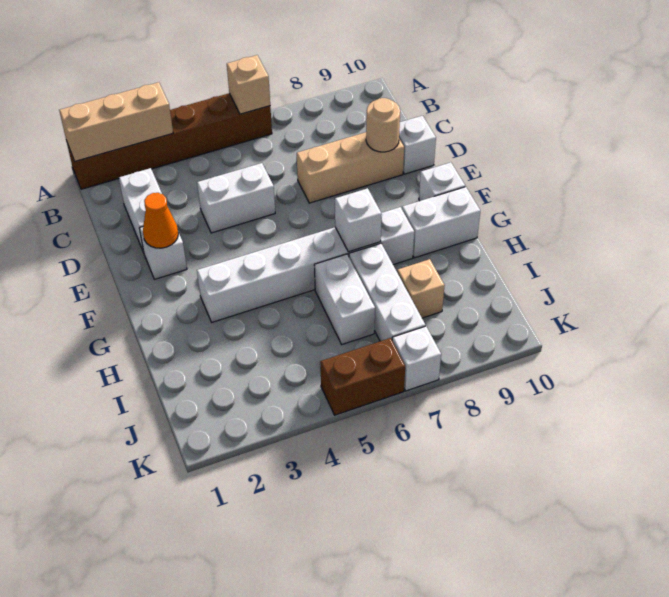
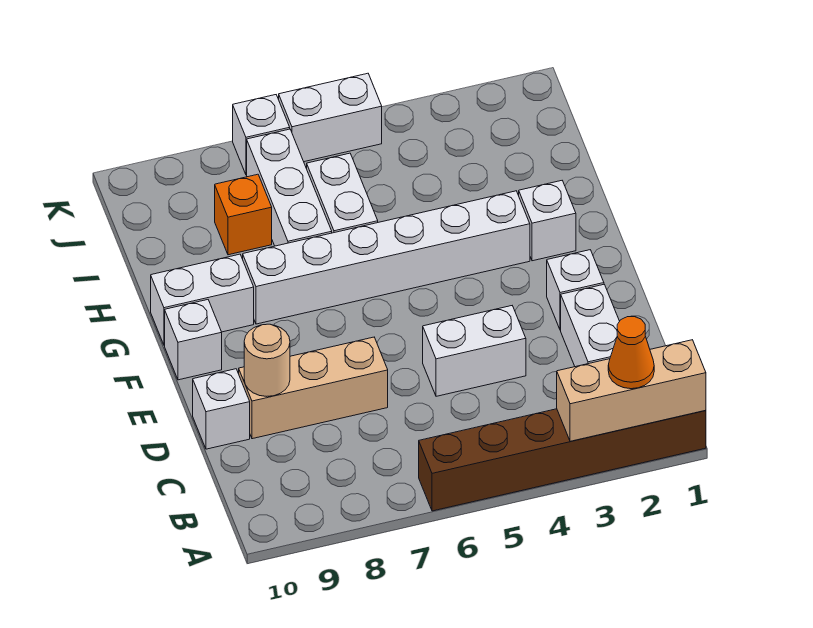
tan 1x1 brick [227,55,270,114] -> none
orange 1x1 cone [143,193,178,248] -> orange 1x1 cone moved to [608,317,654,389]
white 1x1 brick [335,188,382,252] -> white 1x1 brick moved to [519,181,576,261]
tan 1x1 brick [397,259,445,318] -> orange 1x1 brick [215,174,272,255]
brown 1x2 brick [320,338,405,415] -> white 1x2 brick [279,73,382,162]

